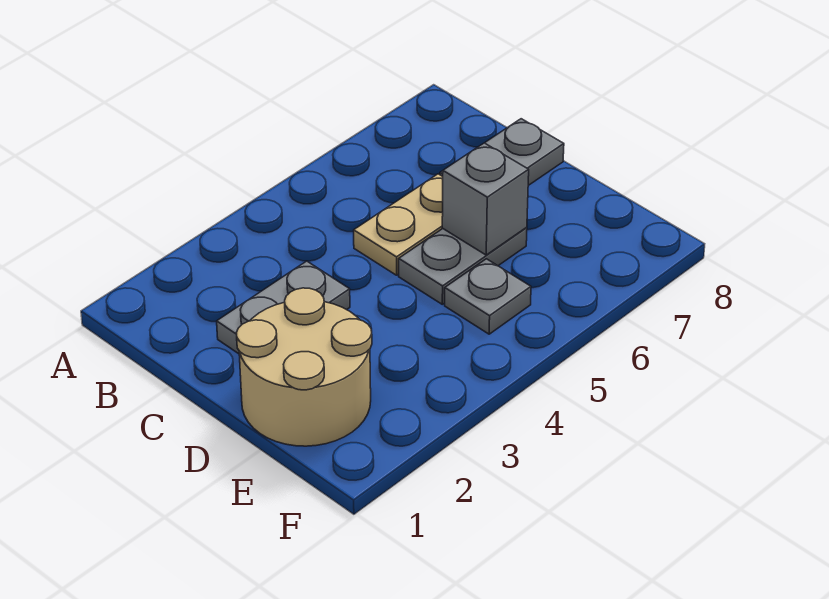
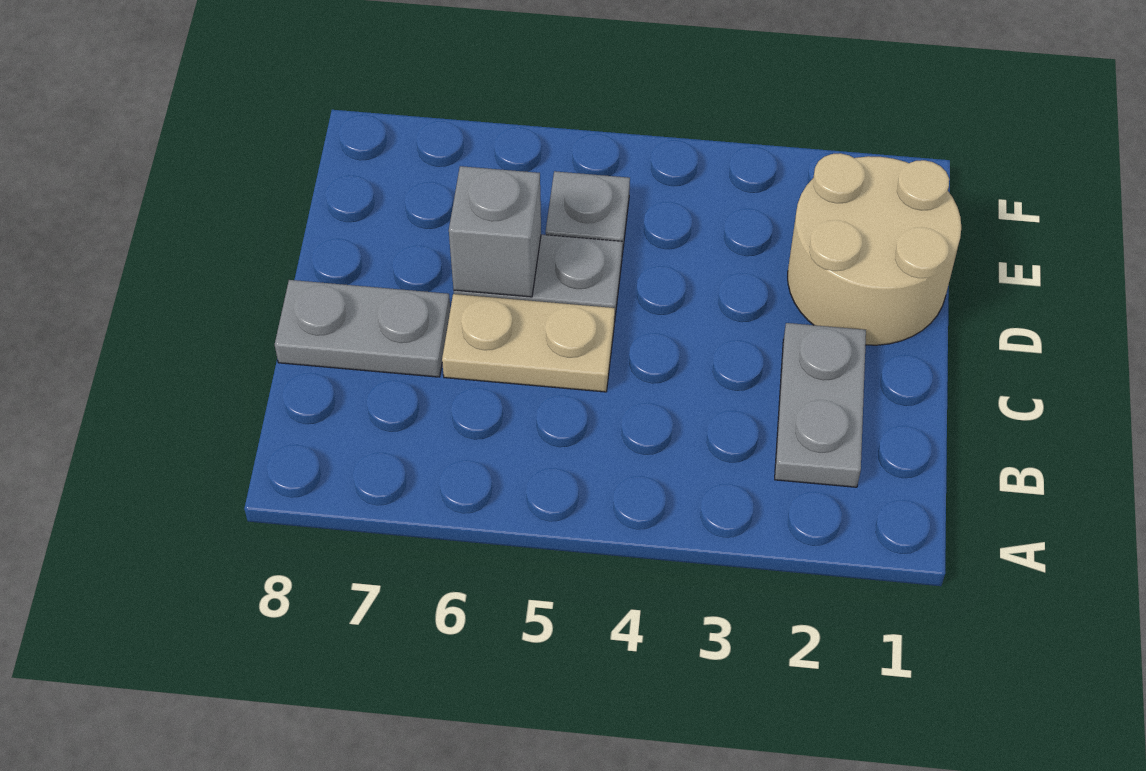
grey 1x2 plate [217,261,350,354] -> grey 1x2 plate turned to [775,323,866,487]

